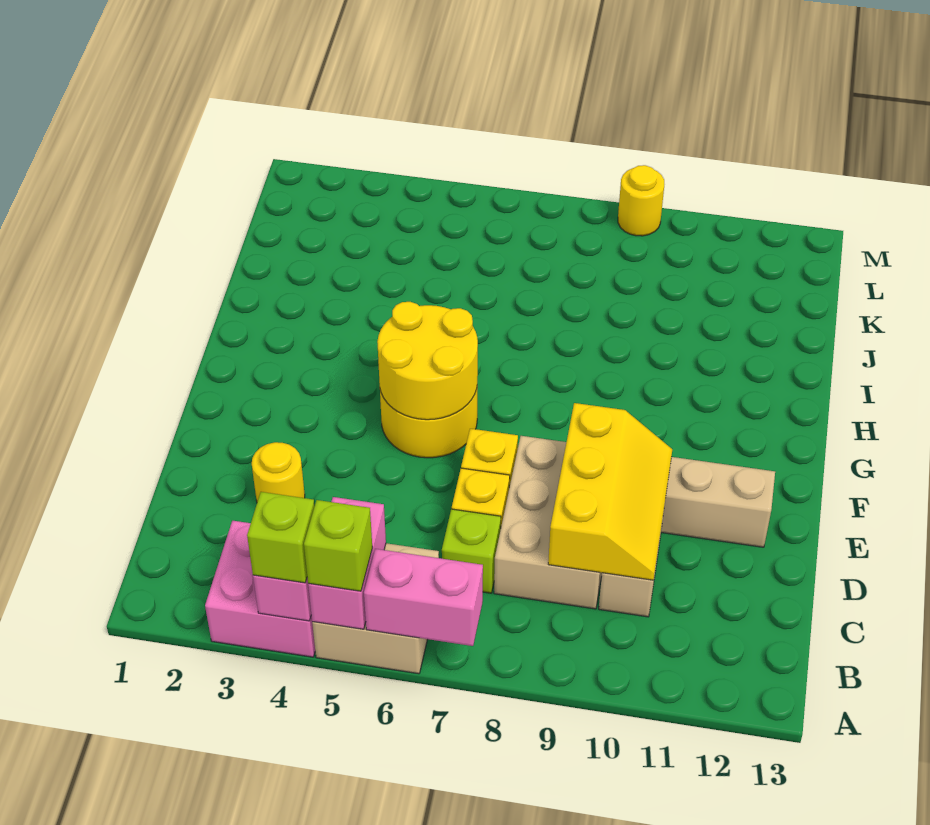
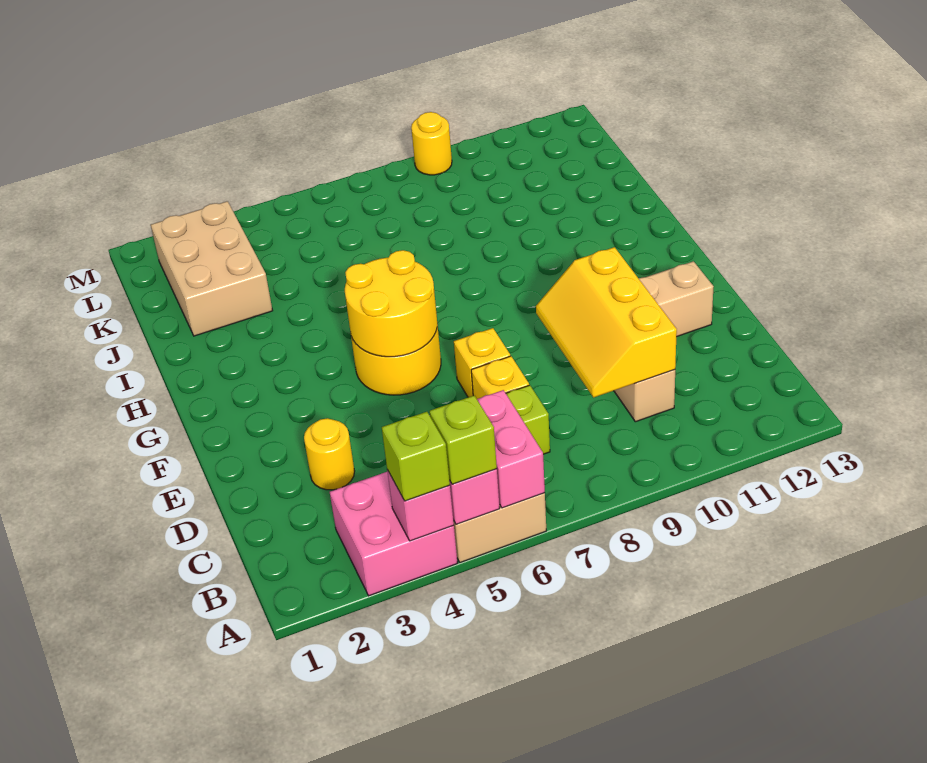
pink 1x2 brick [364,549,483,646] -> pink 1x2 brick turned to [477,390,545,508]
tan 2x3 brick [494,436,602,609] -> tan 2x3 brick moved to [151,201,273,336]
yellow 2x3 slope [548,403,672,580] -> yellow 2x3 slope turned to [536,247,677,398]

